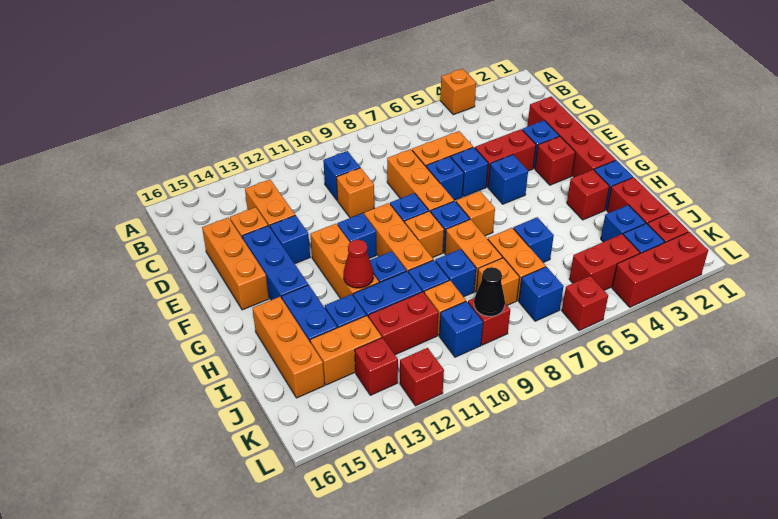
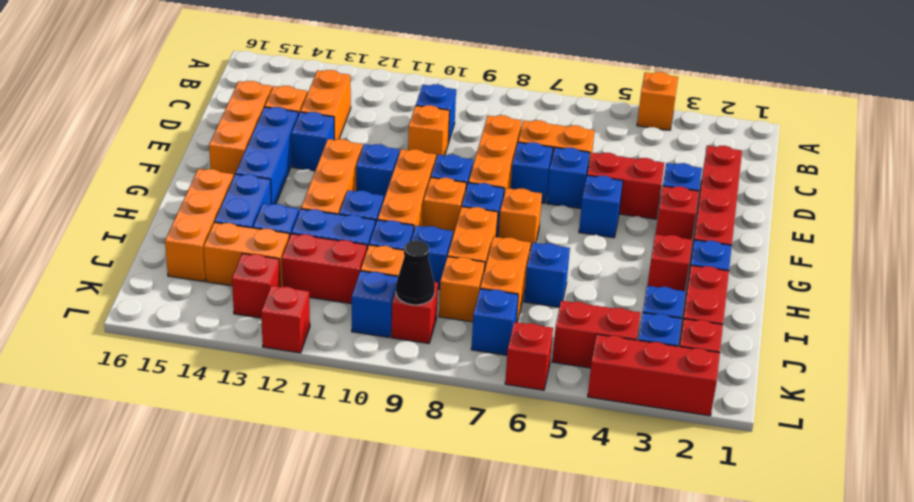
red 1x1 cone [344,240,373,288] -> none

